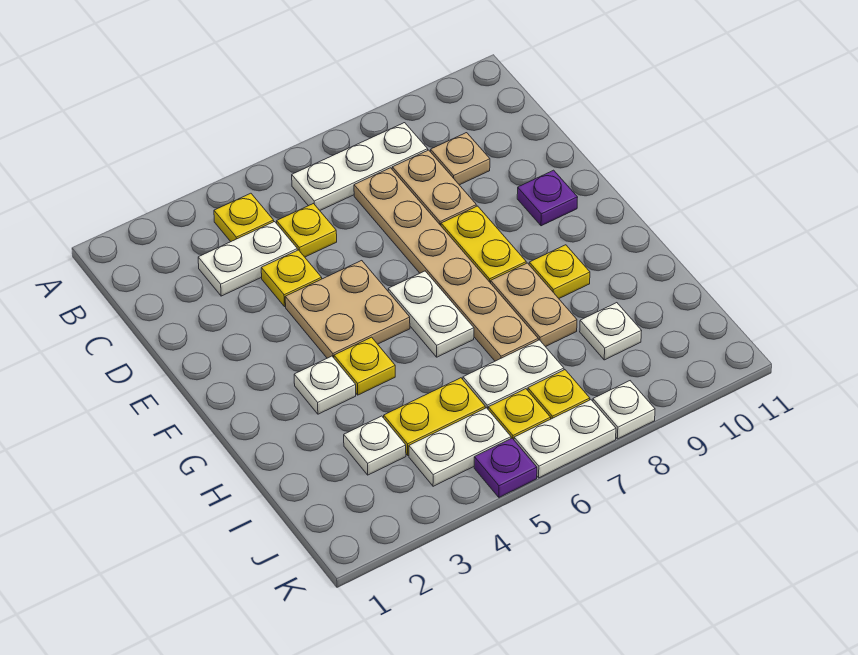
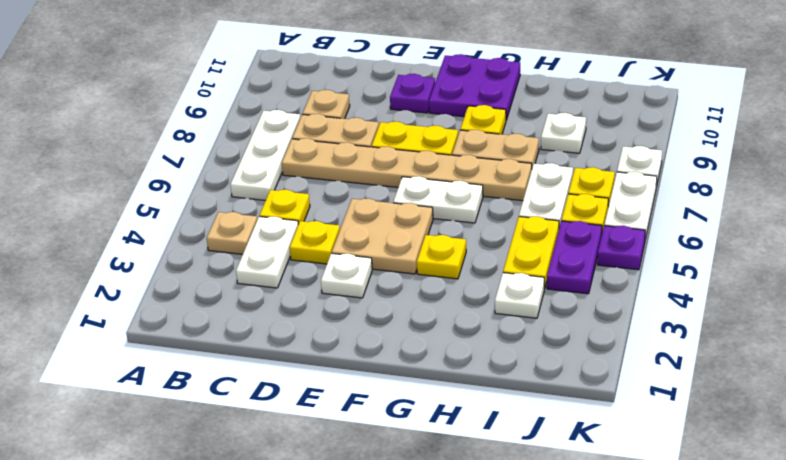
yellow 1x1 plate [214,193,274,242] -> tan 1x1 plate [207,212,257,254]
none -> purple 2x2 plate [429,54,520,120]
white 1x1 plate [294,356,356,414] -> white 1x1 plate moved to [321,253,372,298]
white 1x2 plate [409,408,511,486] -> purple 1x2 plate [547,221,602,294]

